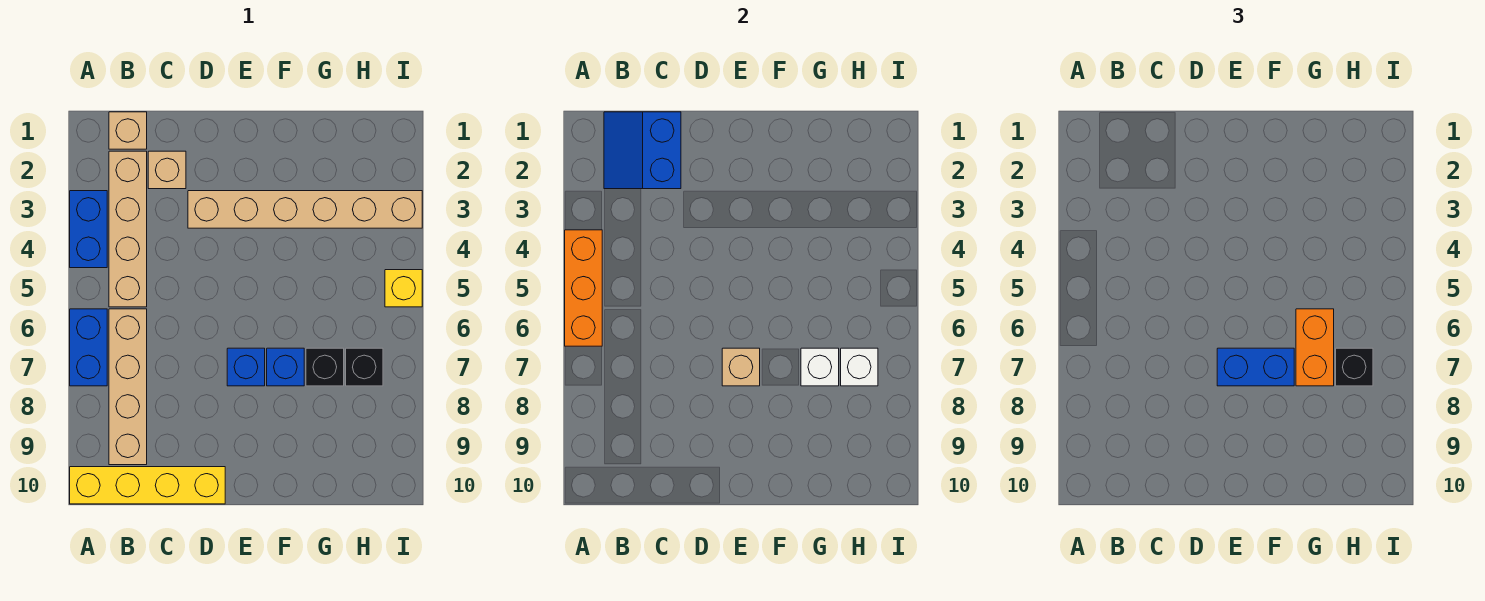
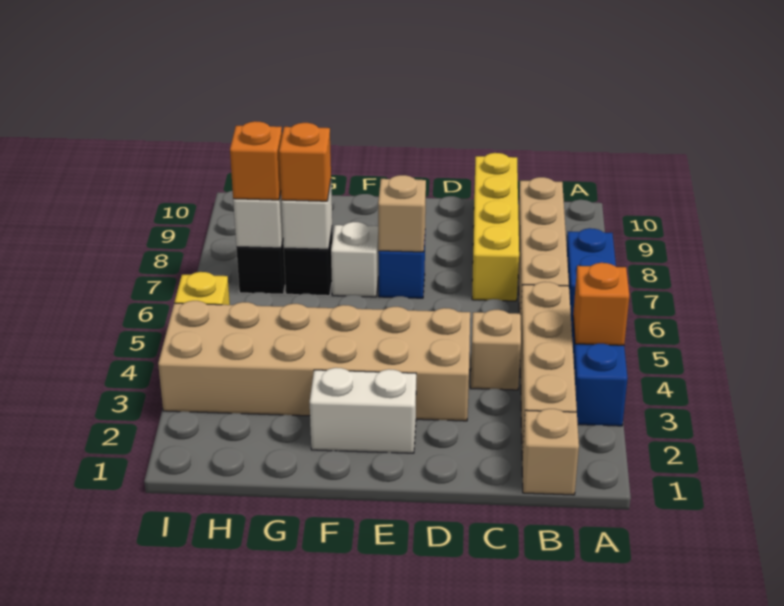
orange 1x3 brick [565,230,602,346] -> orange 1x1 brick [573,263,629,345]
yellow 1x4 brick [70,467,225,504] -> yellow 1x4 brick turned to [472,153,519,301]
blue 2x2 slope [604,112,681,189] -> none
tan 1x1 brick [148,151,186,189] -> tan 1x1 brick moved to [470,310,521,390]
tan 1x6 brick [188,191,422,228] -> tan 2x6 brick [158,301,470,421]
none -> white 1x2 brick [310,368,416,453]
blue 1x2 brick [1217,348,1294,386] -> none
blue 1x1 brick [267,348,304,386] -> white 1x1 brick [331,222,379,297]
orange 1x2 brick [1296,309,1334,386] -> orange 1x1 brick [279,123,331,201]
black 1x1 brick [1336,348,1373,386] -> orange 1x1 brick [230,121,282,200]

